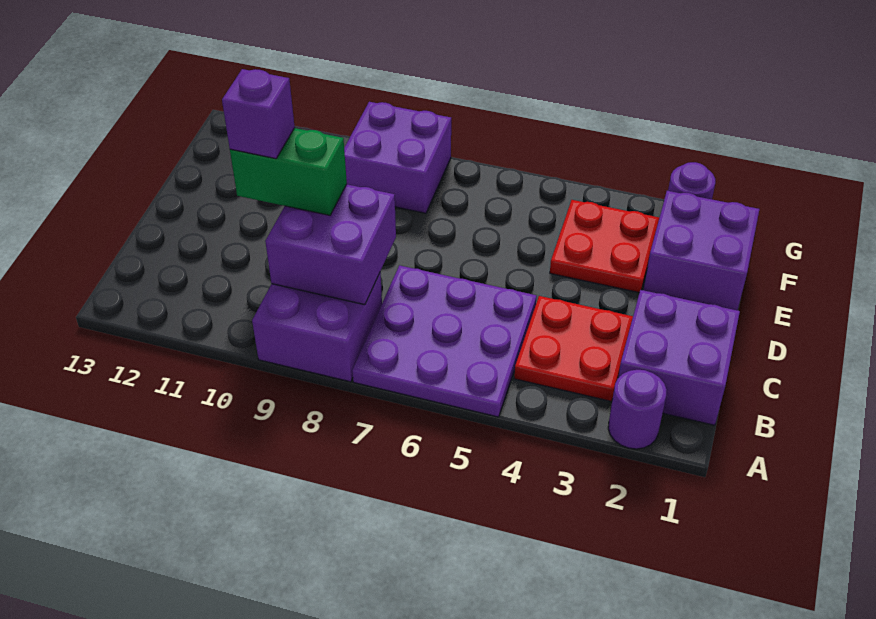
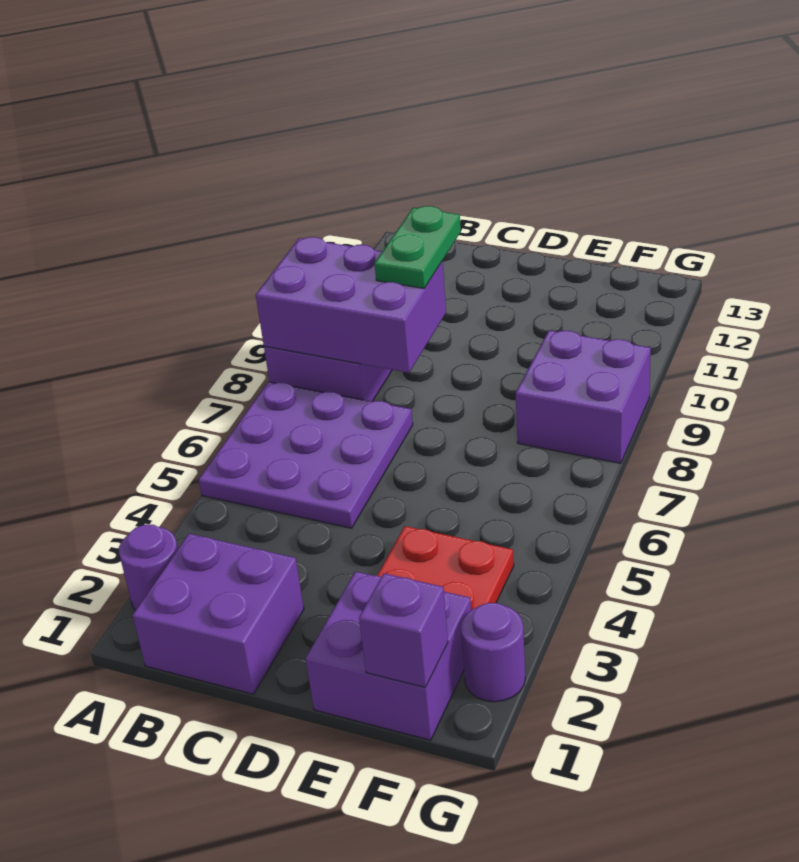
red 2x2 plate [514,296,633,401] -> none
purple 2x2 brick [265,184,396,305] -> purple 2x3 brick [256,237,446,373]
green 1x2 brick [230,128,347,215] -> green 1x2 plate [374,206,461,288]
purple 1x1 brick [222,69,295,159] -> purple 1x1 brick moved to [359,573,448,688]

